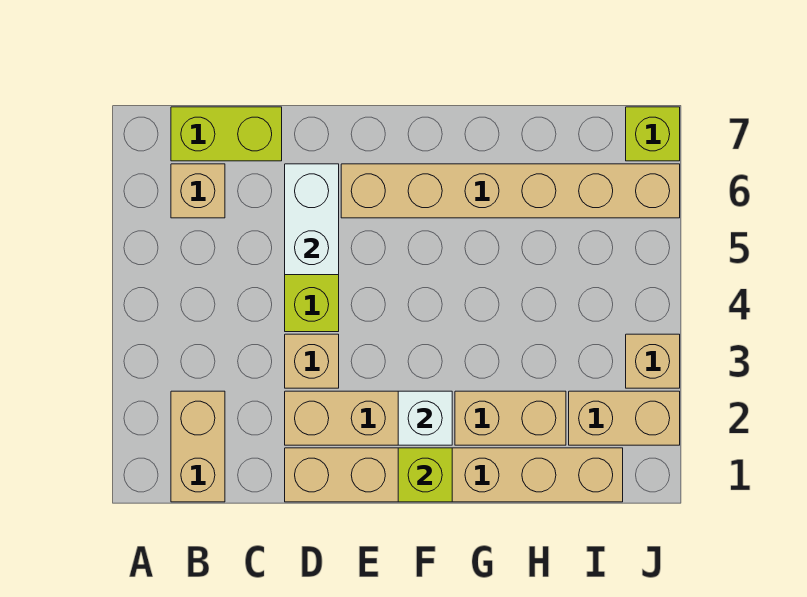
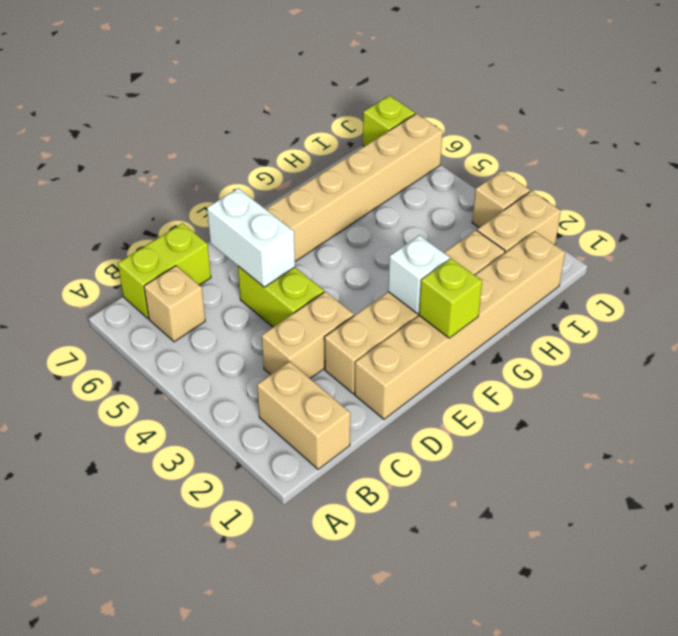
tan 1x1 brick [285,334,339,388] -> tan 1x2 brick [262,292,354,378]

